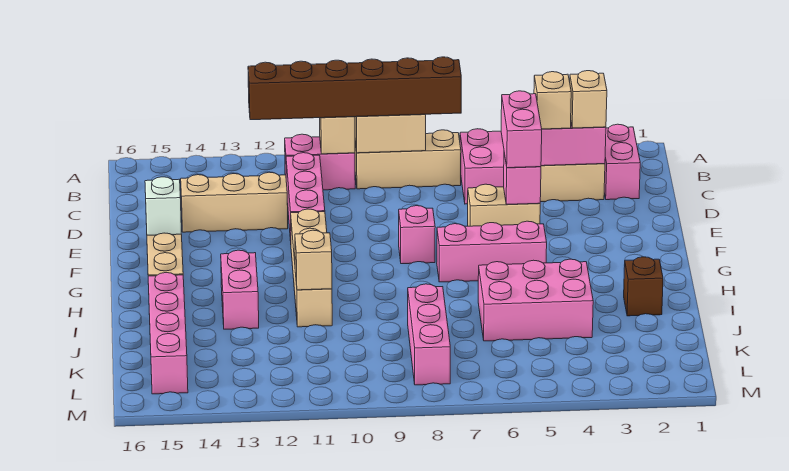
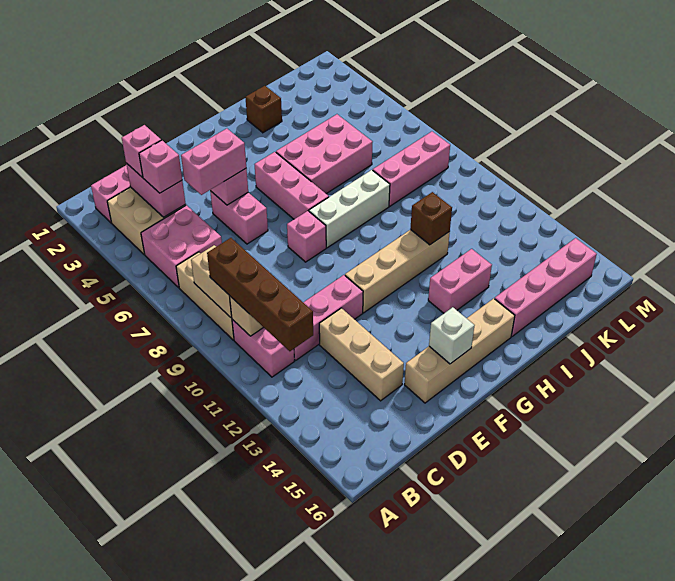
brown 1x6 brick [248,57,461,120] -> brown 1x4 brick [207,238,313,351]
tan 1x1 brick [570,71,607,128] -> pink 1x1 brick [122,125,161,177]
tan 1x1 brick [534,72,571,129] -> pink 1x1 brick [139,140,182,193]
tan 1x2 brick [468,184,540,226] -> pink 1x2 brick [210,191,268,244]
none -> white 1x3 brick [309,170,390,248]
pink 2x3 brick [478,259,593,341] -> pink 2x3 brick turned to [276,114,373,194]
tan 1x1 brick [295,230,332,290] -> brown 1x1 brick [410,192,452,245]

